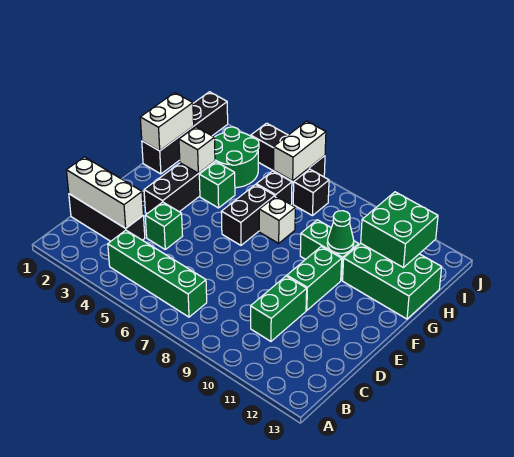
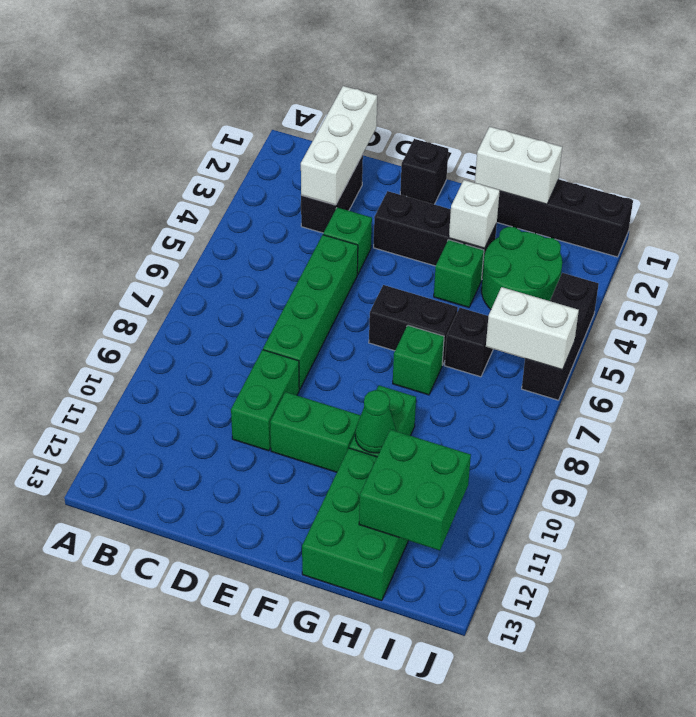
green 1x4 brick [108,230,207,317] -> green 1x4 brick moved to [263,235,358,390]
black 1x3 brick [69,194,145,241] -> black 1x2 brick [301,154,363,233]
green 1x2 brick [251,276,307,341] -> green 1x2 brick turned to [231,350,299,451]
white 1x1 brick [259,196,295,243] -> green 1x1 brick [393,325,444,395]
black 1x1 brick [293,169,329,216] -> black 1x1 brick moved to [400,139,448,204]

